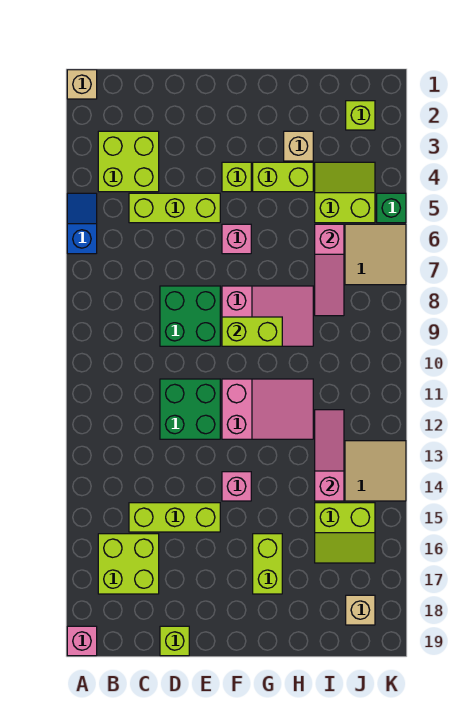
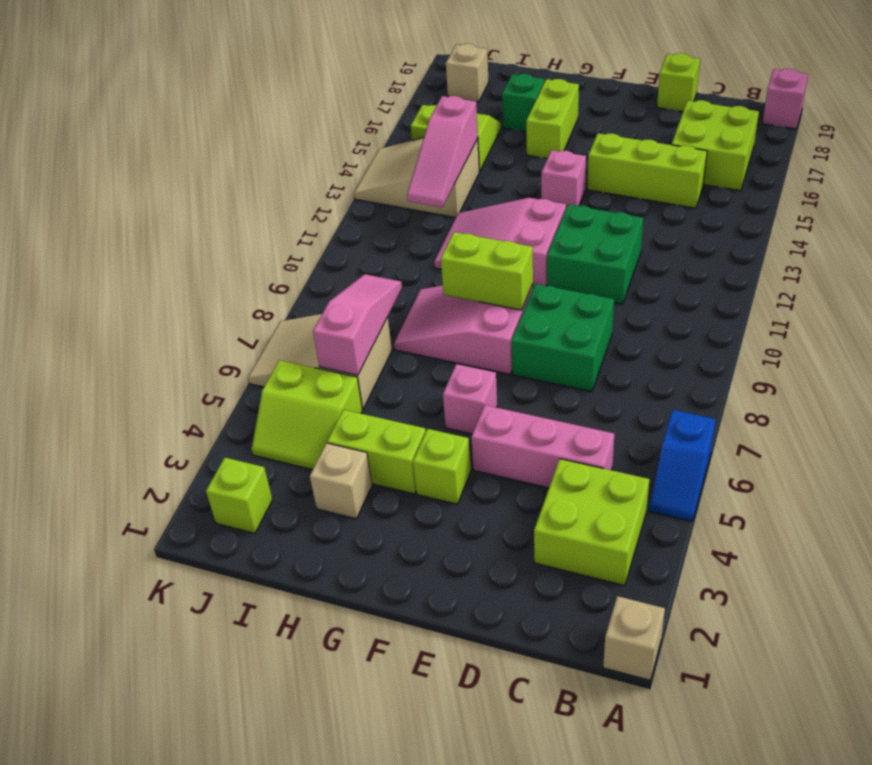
lime 1x3 brick [129,193,220,223] -> pink 1x3 brick [471,405,614,488]
green 1x1 brick [377,193,406,223] -> green 1x1 brick moved to [502,74,544,132]

